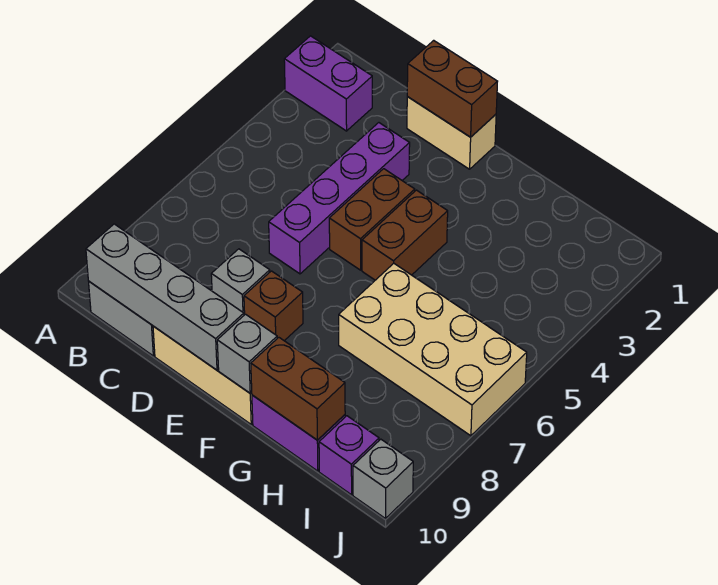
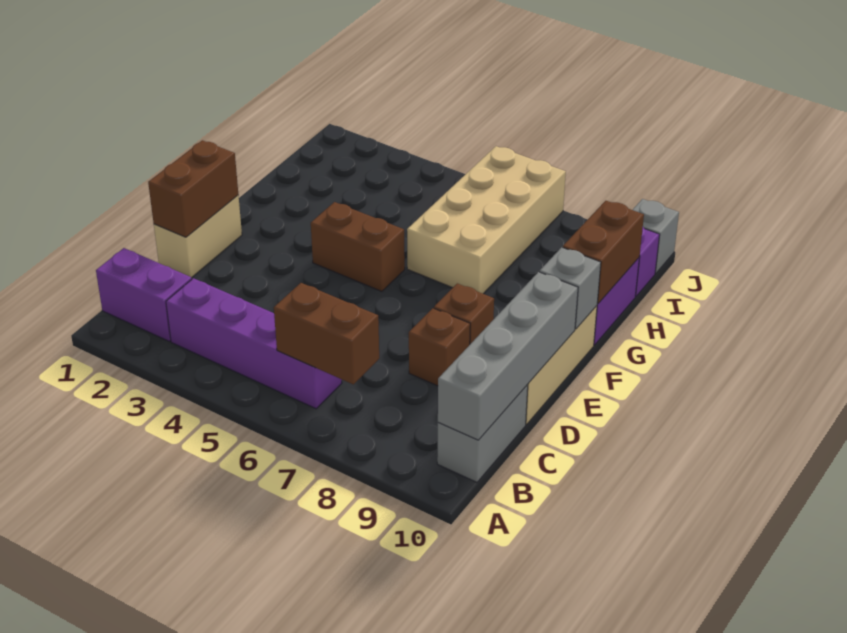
purple 1x2 brick [284,36,372,131] -> purple 1x2 brick turned to [96,248,192,341]
purple 1x4 brick [269,123,410,274] -> purple 1x4 brick moved to [166,278,342,409]
grey 1x1 brick [211,249,270,315] -> brown 1x1 brick [409,308,470,386]
brown 1x2 brick [329,169,415,270] -> brown 1x2 brick moved to [274,283,379,384]

